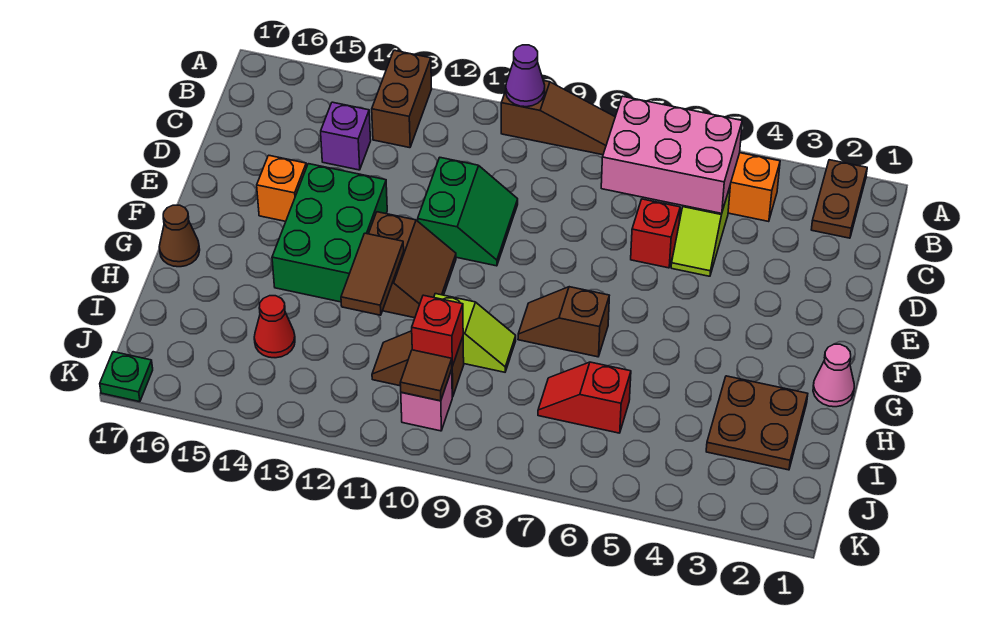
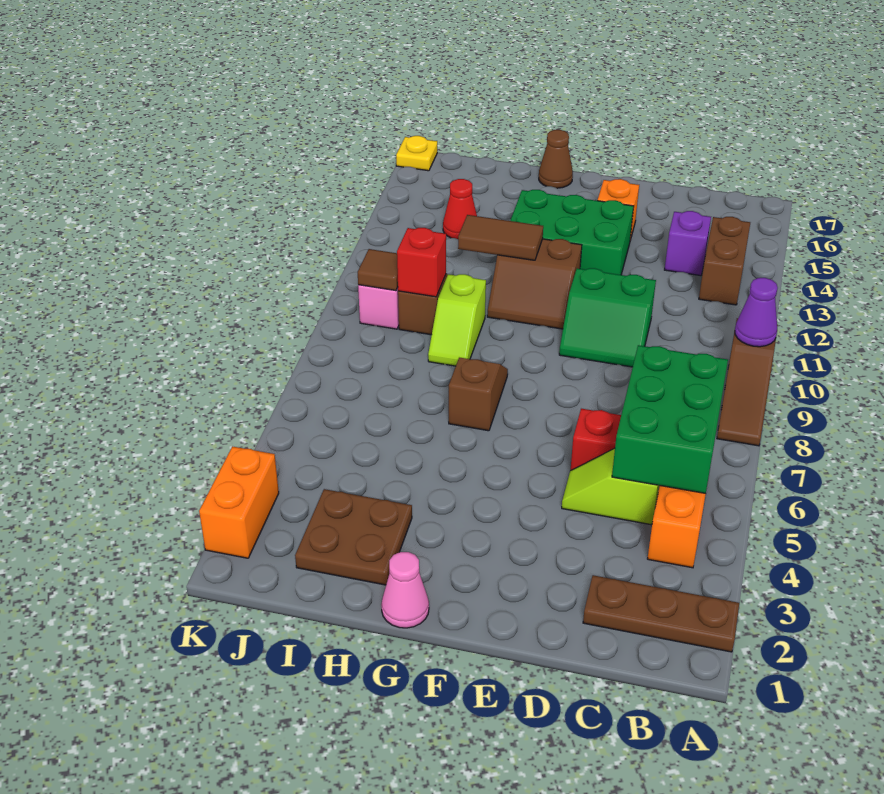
brown 1x2 plate [811,160,867,238] -> brown 1x3 plate [583,575,739,652]
brown 1x2 brick [372,50,432,148] -> brown 1x2 brick turned to [699,217,750,305]
pink 2x3 brick [601,96,742,213] -> green 2x3 brick [612,345,728,494]
red 1x2 slope [538,362,631,433] -> none
none -> orange 1x2 brick [199,446,279,558]
green 1x1 plate [100,352,153,402] -> yellow 1x1 plate [396,136,437,171]

